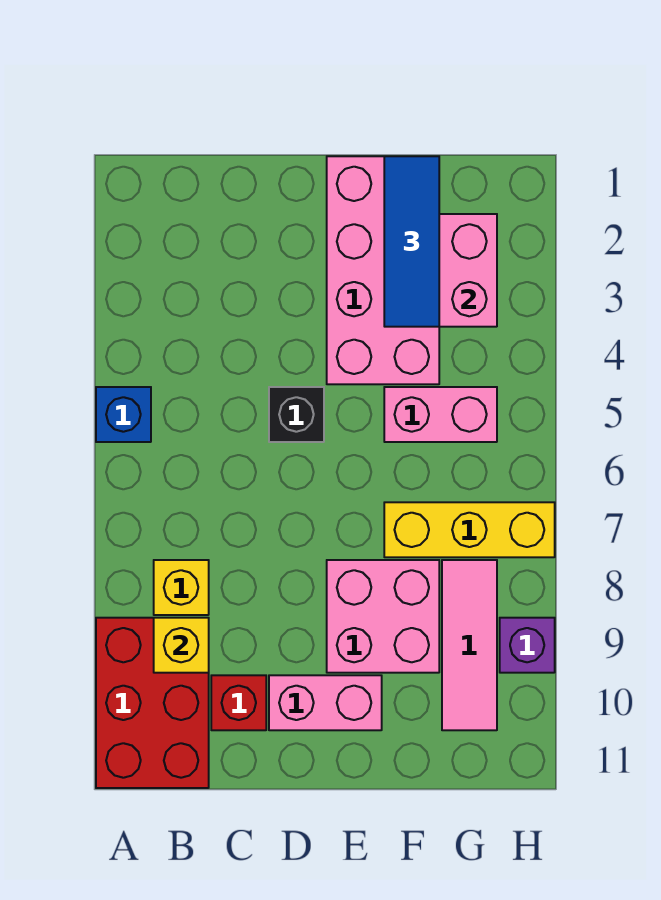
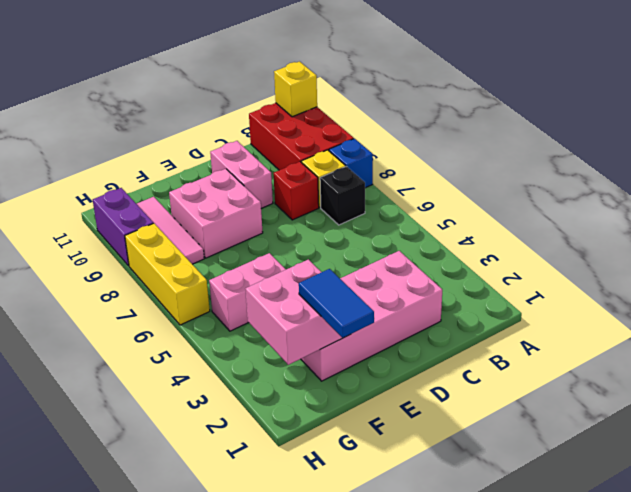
blue 1x1 brick [96,387,151,442] -> blue 1x1 brick moved to [329,139,373,188]
yellow 1x1 brick [154,618,209,673] -> yellow 1x1 brick moved to [274,62,317,117]
red 1x1 brick [211,675,266,730] -> red 1x1 brick moved to [274,162,319,220]
black 1x1 brick [269,387,324,442] -> black 1x1 brick moved to [320,166,365,225]
pink 1x2 brick [269,675,382,730] -> pink 1x2 brick turned to [210,141,273,208]
pink 2x4 brick [327,156,439,384] -> pink 2x4 brick turned to [301,251,442,381]
blue 1x3 tile [384,156,439,327] -> blue 1x2 tile [299,269,374,338]
yellow 1x3 brick [384,502,555,557] -> yellow 1x3 brick turned to [125,223,210,325]
purple 1x1 brick [500,618,555,673] -> purple 1x2 brick [93,188,153,266]

